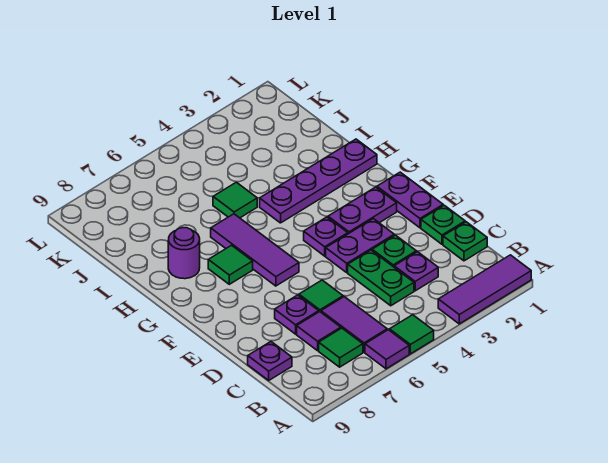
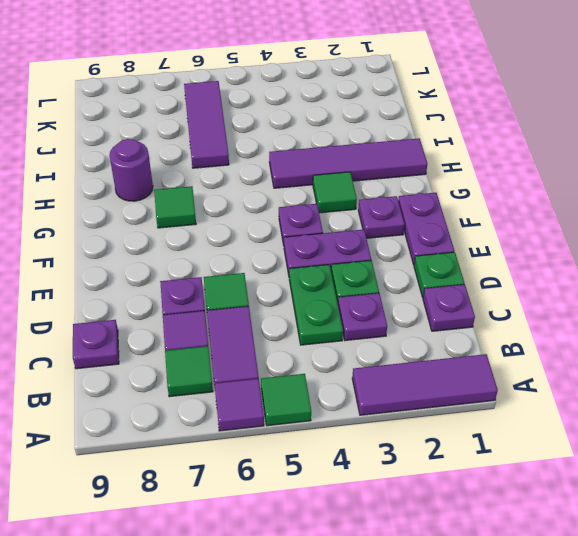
green 1x1 plate [443,222,487,261] -> purple 1x1 plate [423,284,475,331]
purple 1x2 plate [328,187,397,234] -> purple 1x1 plate [358,196,405,238]
purple 1x3 tile [211,214,299,286] -> purple 1x3 tile moved to [184,81,229,168]
purple 1x4 plate [260,139,377,223] -> purple 1x4 tile [269,138,427,188]
green 1x1 tile [213,182,257,218] -> green 1x1 tile moved to [313,172,357,213]

